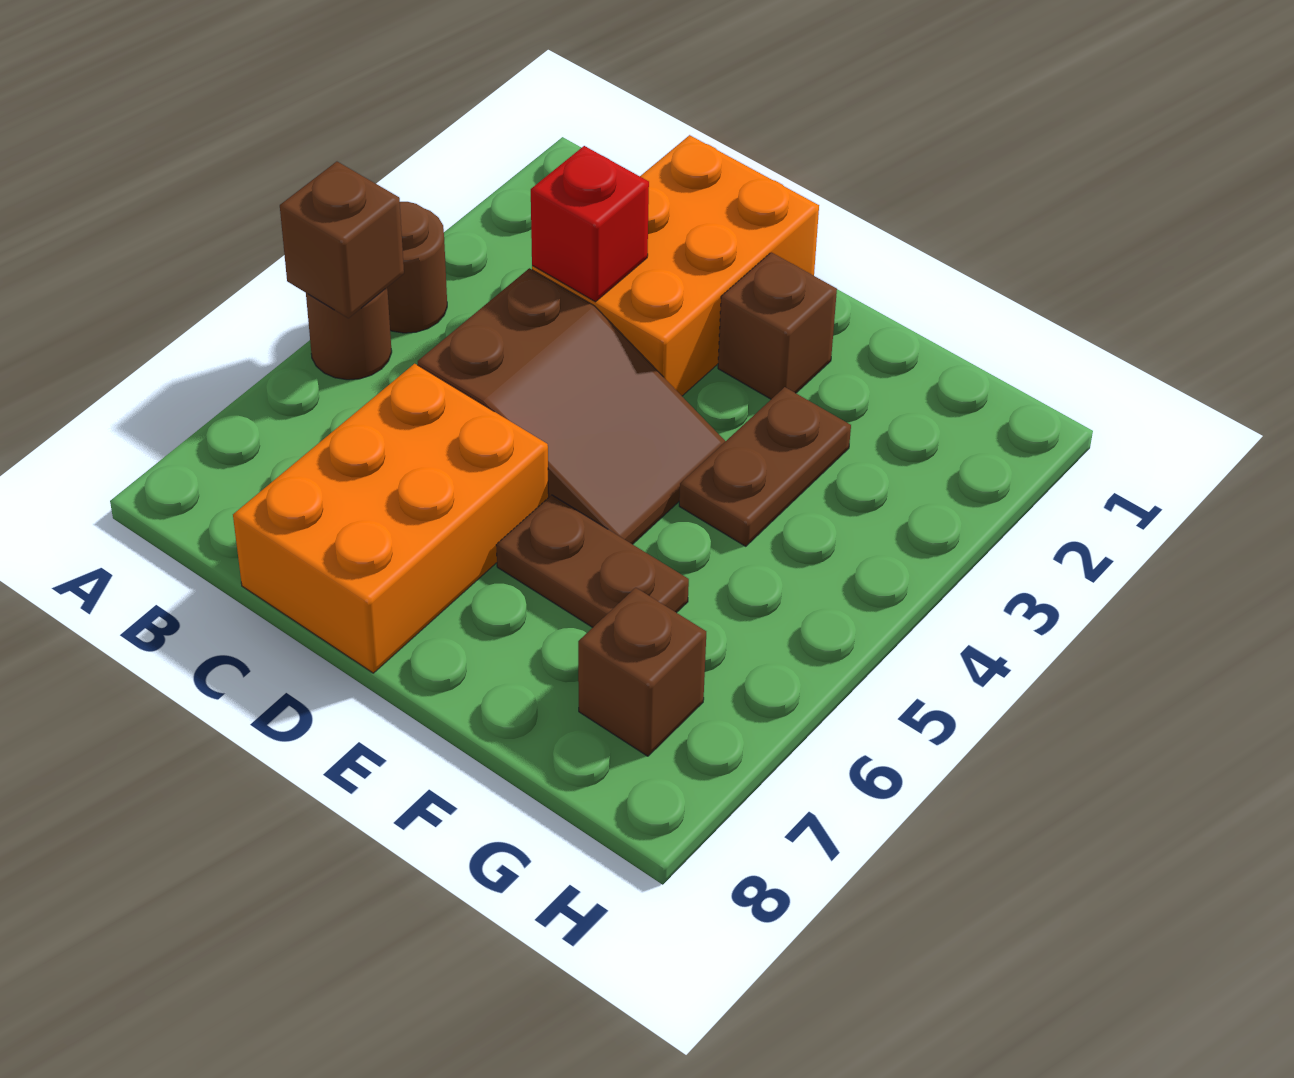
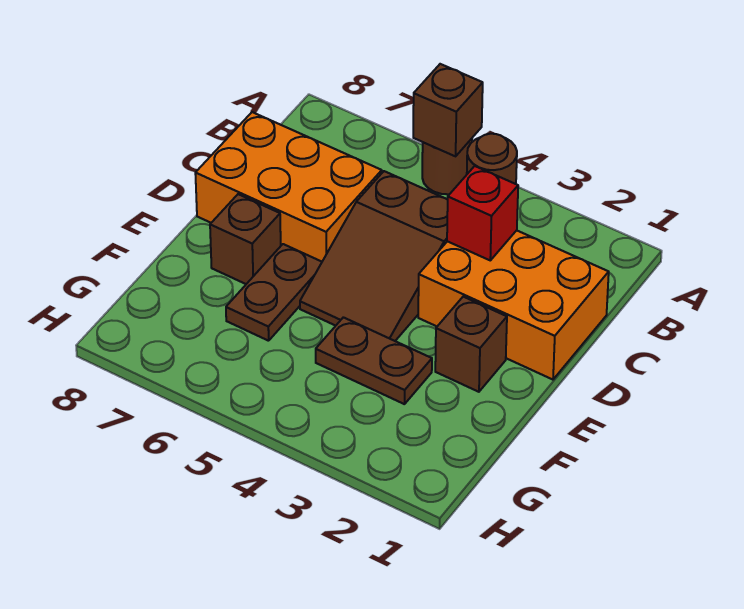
brown 1x1 brick [578,588,706,756] -> brown 1x1 brick moved to [210,194,281,284]

